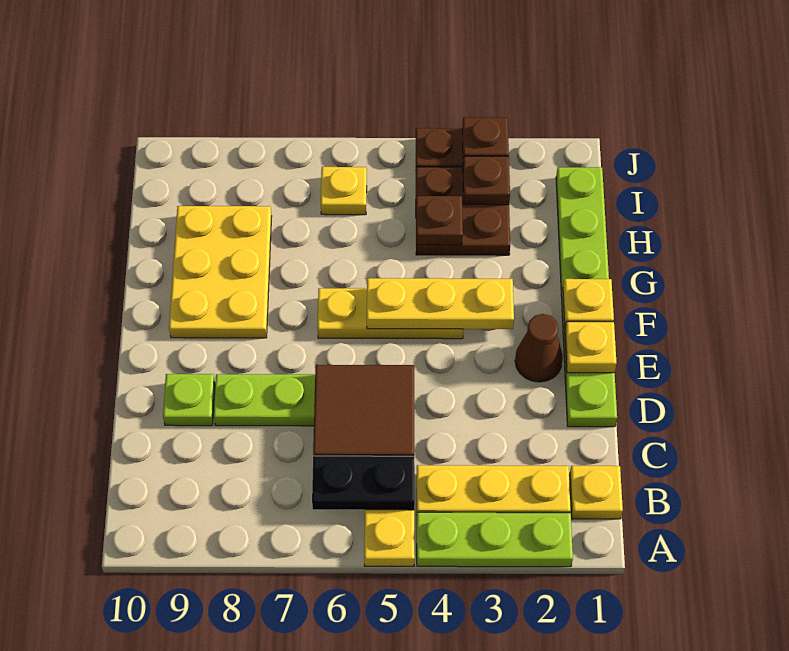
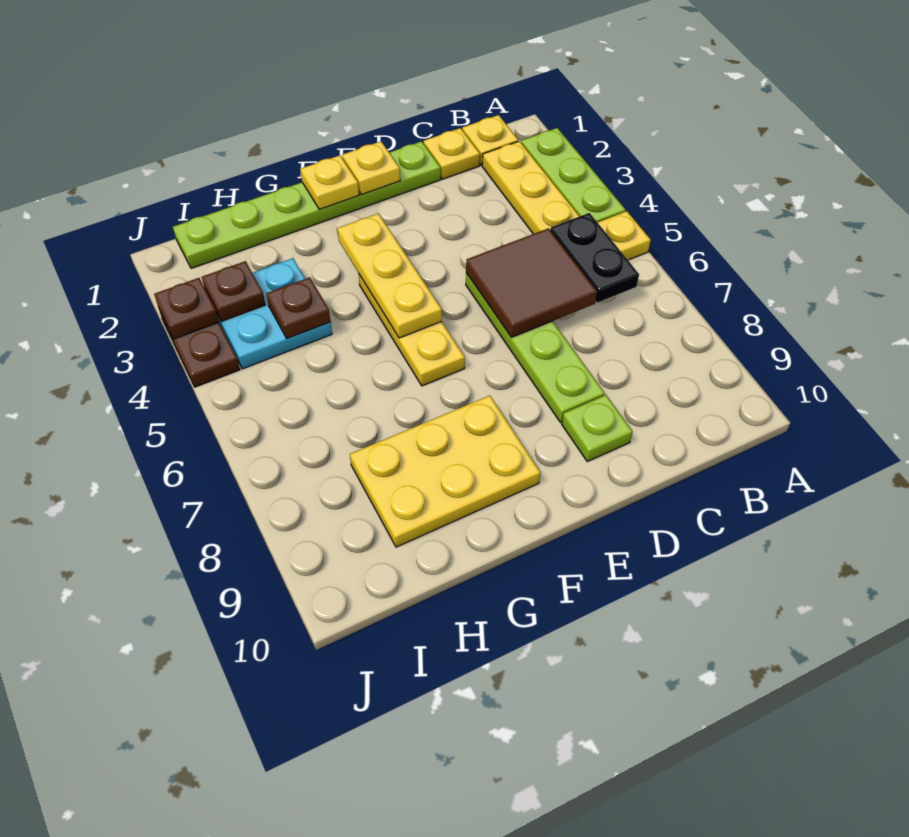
brown 1x1 cone [515,314,563,382] -> none
brown 2x2 plate [416,167,510,255] -> cyan 2x2 plate [217,258,332,369]
yellow 1x1 plate [321,167,367,215] -> yellow 1x1 plate moved to [424,128,480,179]

